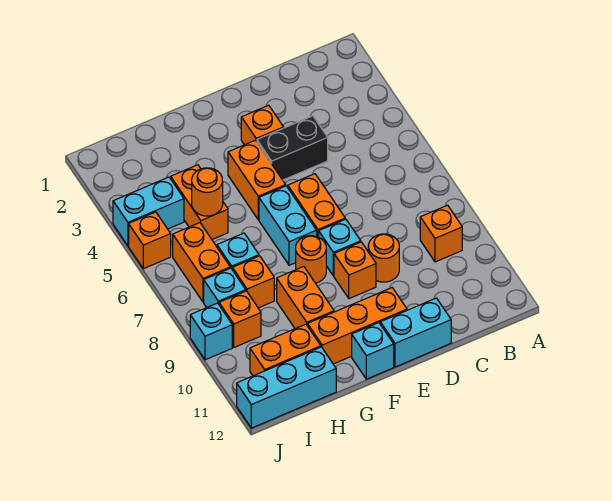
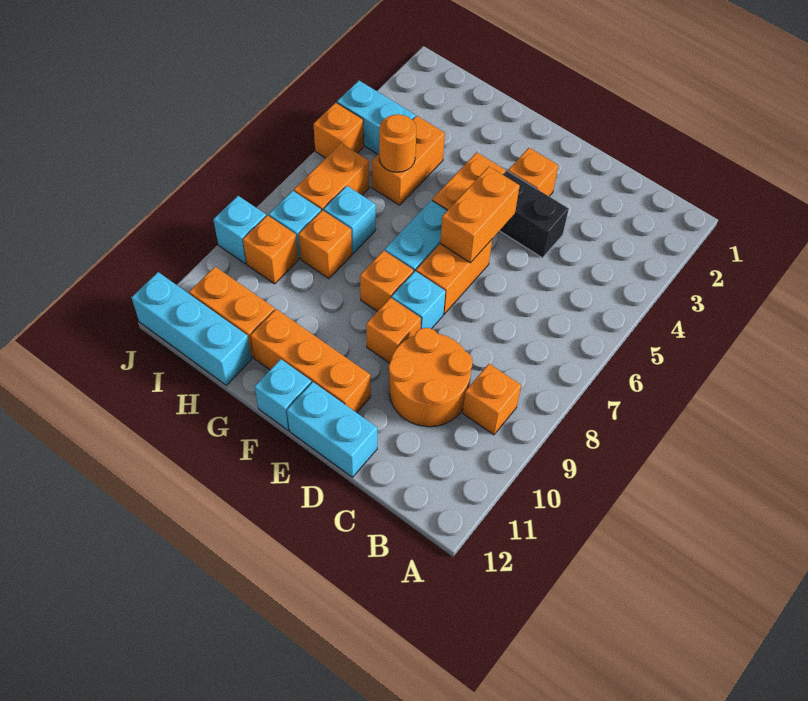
orange 1x1 round brick [368,234,399,282] -> orange 2x2 round brick [389,328,473,427]
orange 1x1 round brick [296,236,326,283] -> orange 1x1 brick [360,250,413,312]
orange 1x2 brick [277,267,334,329] -> orange 1x2 brick moved to [440,167,520,263]

